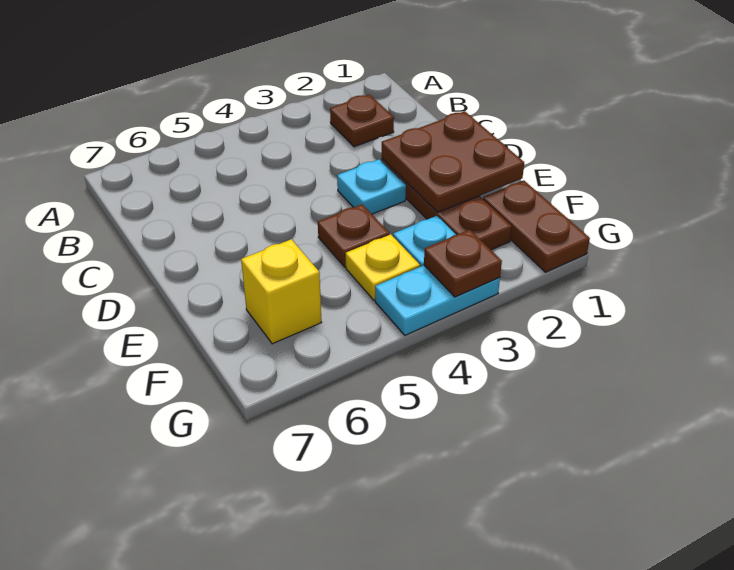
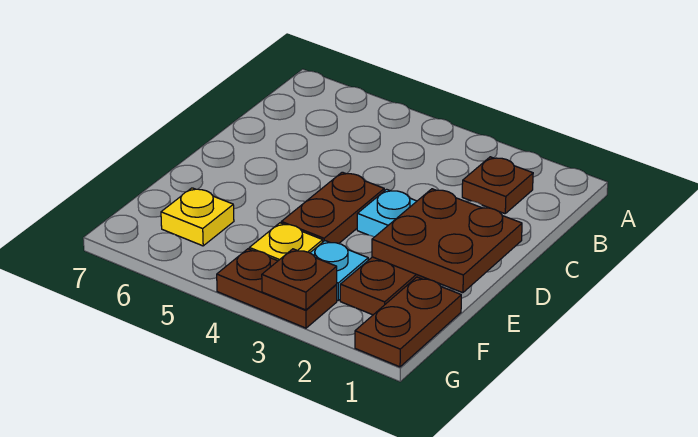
brown 1x1 plate [318,204,390,267] -> brown 1x2 plate [281,172,384,243]
yellow 1x1 brick [241,239,321,344] -> yellow 1x1 plate [161,188,234,246]
cyan 1x2 plate [375,265,500,335] -> brown 1x2 plate [217,249,337,328]

